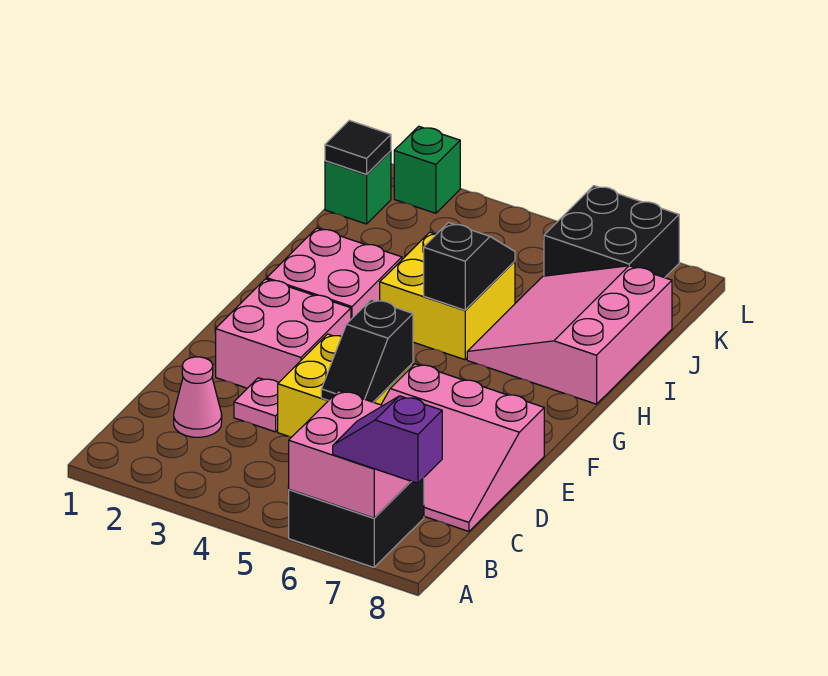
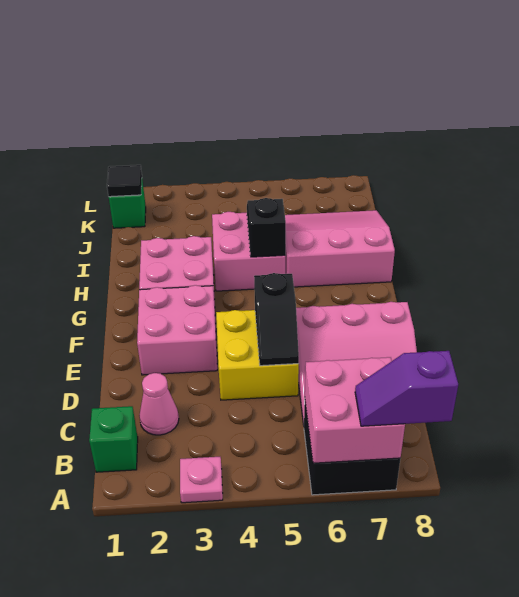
pink 1x1 plate [234,378,279,432] -> pink 1x1 plate moved to [180,457,223,503]
yellow 2x2 brick [380,232,515,360] -> pink 2x2 brick [212,212,285,291]
pink 3x3 slope [467,266,672,404] -> pink 3x3 slope turned to [285,210,395,287]
black 2x2 brick [544,186,679,278] -> none
green 1x1 brick [394,126,460,213] -> green 1x1 brick moved to [89,406,138,472]

